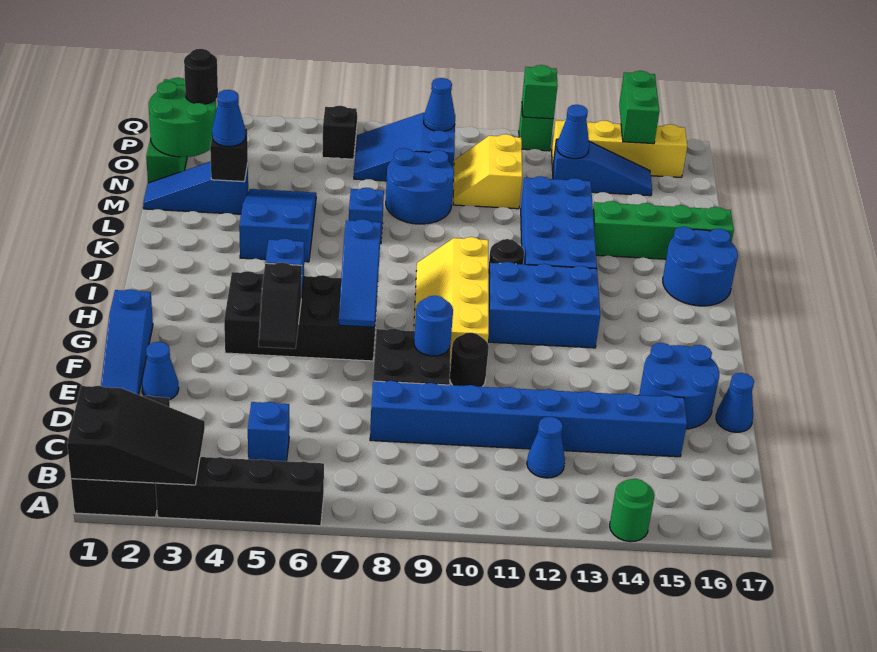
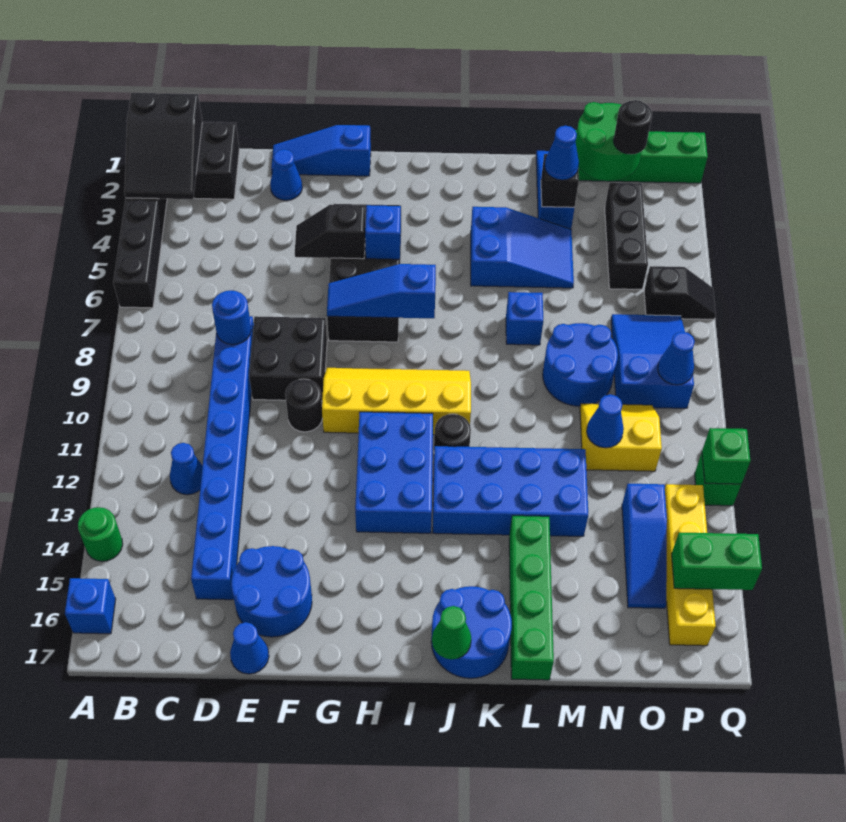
blue 1x1 brick [248,402,289,461] -> blue 1x1 brick moved to [65,578,116,634]
blue 1x1 round brick [414,296,453,356] -> blue 1x1 round brick moved to [212,290,251,345]
none -> green 1x1 cone [432,606,471,659]
none -> black 1x3 brick [605,183,648,289]
blue 1x1 cone [557,105,589,159] -> blue 1x1 cone moved to [587,394,624,448]

